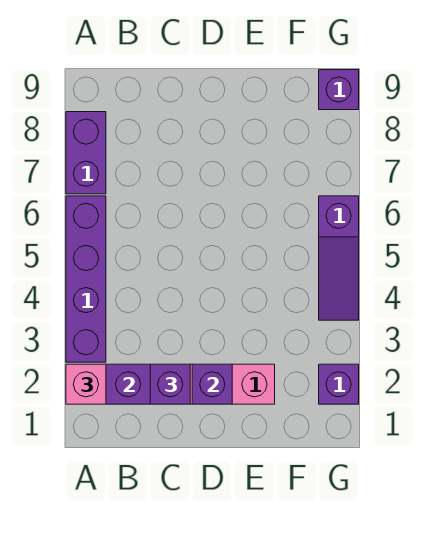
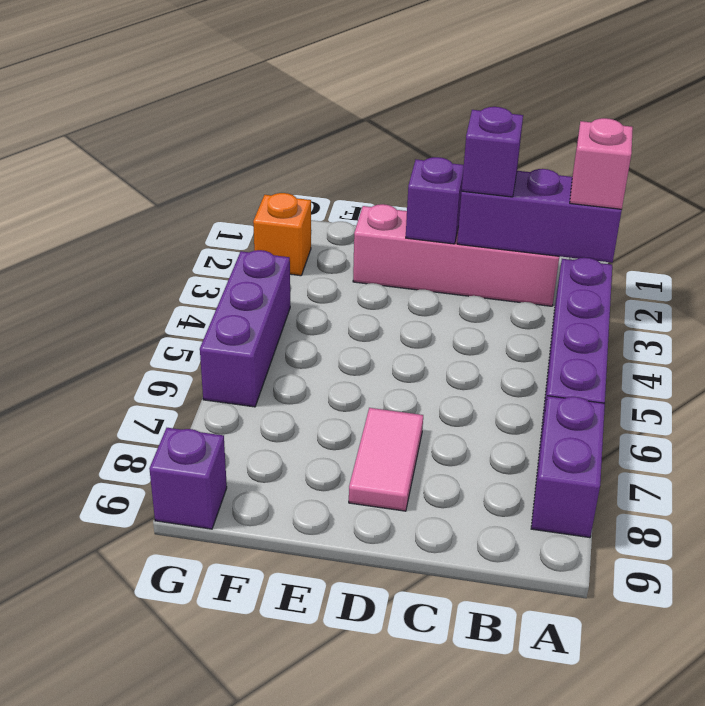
none -> pink 1x2 tile [349,408,423,511]
purple 1x1 brick [319,364,359,404] -> orange 1x1 brick [253,193,311,276]
purple 1x3 slope [319,196,359,320] -> purple 1x3 brick [200,250,290,407]

